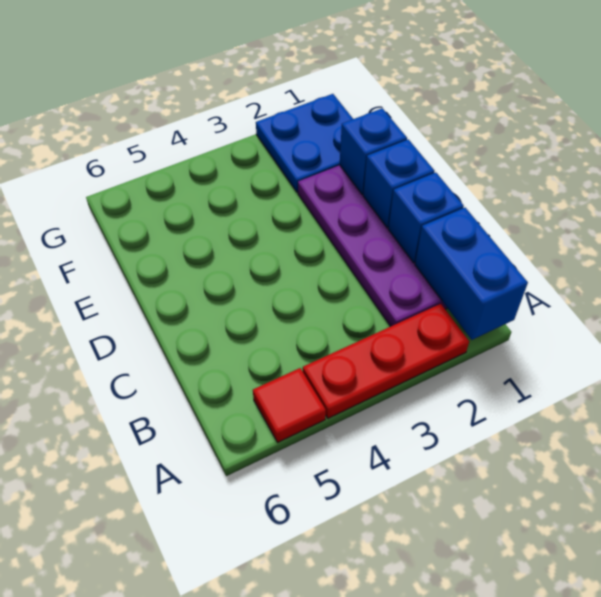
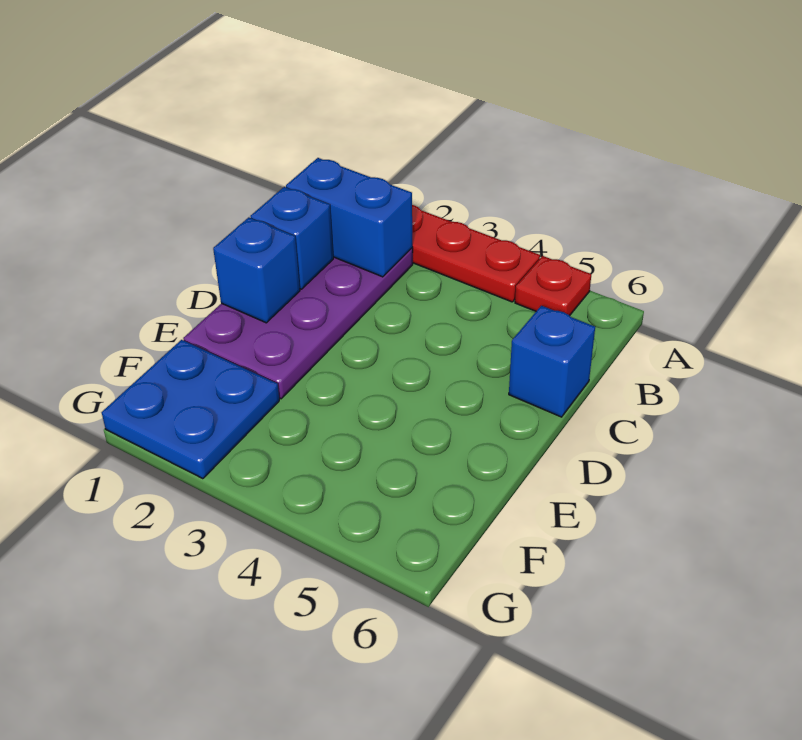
blue 1x2 brick [415,208,528,340] -> blue 1x2 brick turned to [286,158,412,277]
red 1x1 tile [253,368,326,442] -> red 1x1 plate [515,256,591,316]
blue 1x1 brick [340,108,407,195] -> blue 1x1 brick moved to [509,306,595,417]

